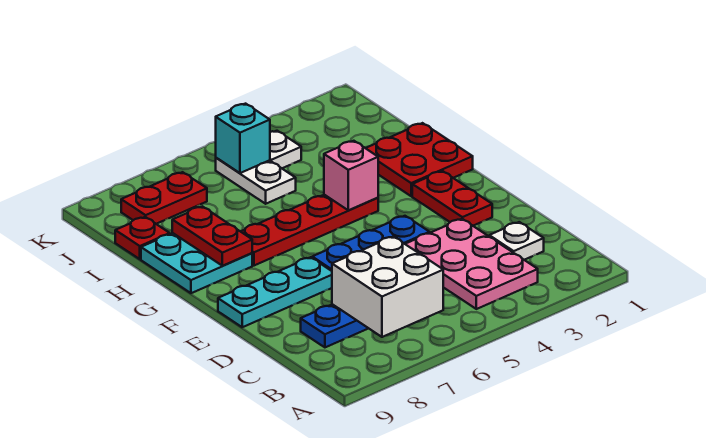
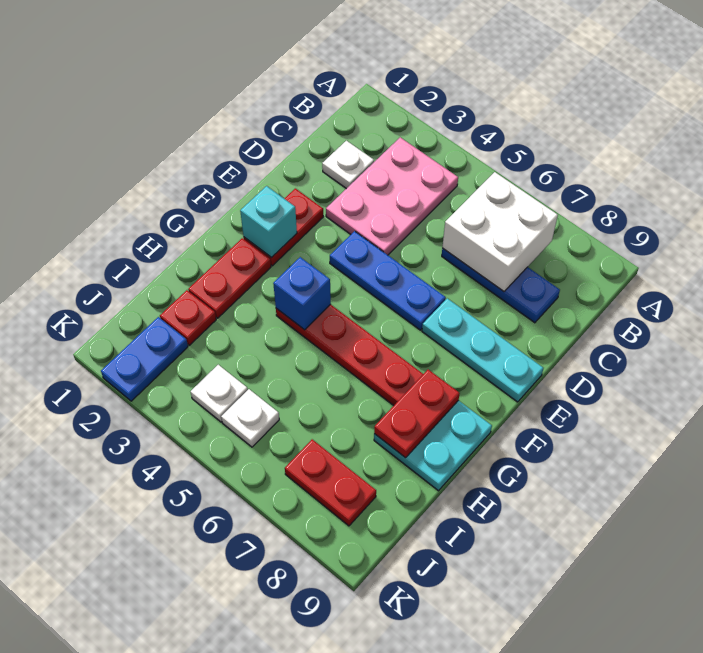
red 2x2 plate [366,123,473,196] -> red 1x2 plate [188,238,271,318]
pink 1x1 brick [324,141,378,210] -> blue 1x1 brick [273,257,331,330]
white 1x2 plate [216,158,296,204] -> white 1x1 plate [221,389,279,447]
red 1x1 plate [115,217,170,259] -> red 1x1 plate moved to [160,290,216,345]
none -> blue 1x2 plate [101,317,188,401]
cyan 1x1 brick [216,104,270,173] -> cyan 1x1 brick moved to [240,186,297,258]

